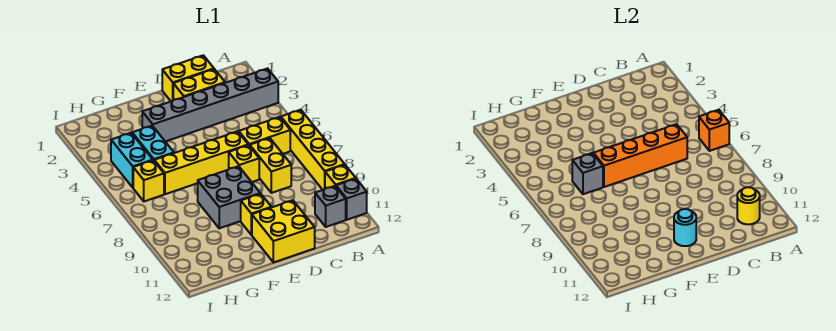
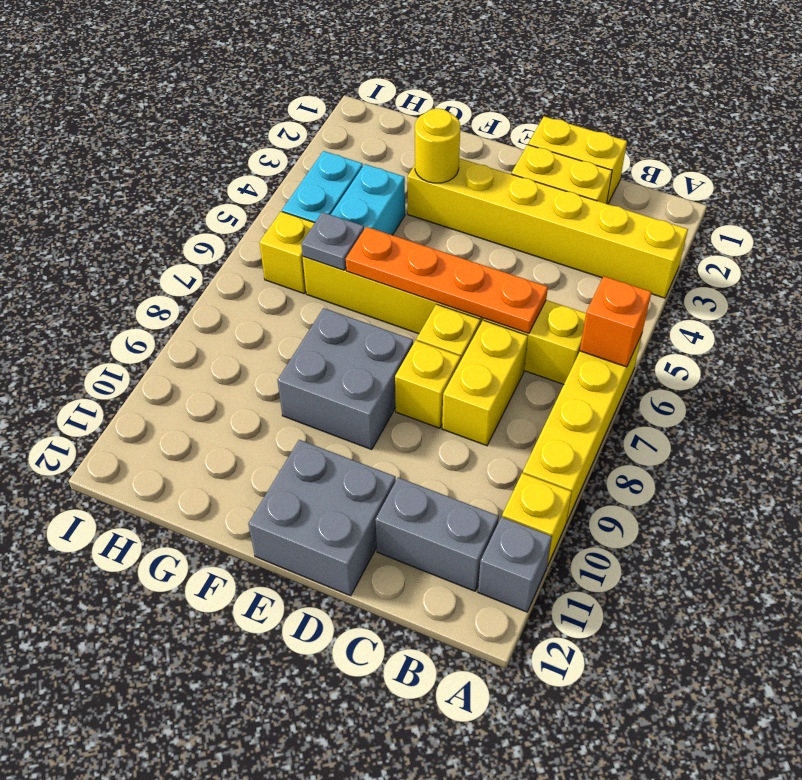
grey 1x6 brick [142,68,278,142] -> yellow 1x6 brick [408,158,688,298]
grey 1x1 brick [315,186,346,227] -> grey 1x2 brick [375,477,499,591]
yellow 1x1 round brick [737,187,760,224] -> yellow 1x1 round brick moved to [415,108,460,183]
orange 1x4 brick [593,124,687,187] -> orange 1x4 plate [346,227,548,333]
yellow 2x2 brick [252,200,315,262] -> grey 2x2 brick [248,440,396,596]
yellow 1x1 brick [241,194,271,235] -> yellow 1x1 brick moved to [395,340,461,428]
cyan 1x1 round brick [674,209,696,246] -> none
grey 1x1 brick [572,153,603,194] -> grey 1x1 plate [301,212,364,270]

